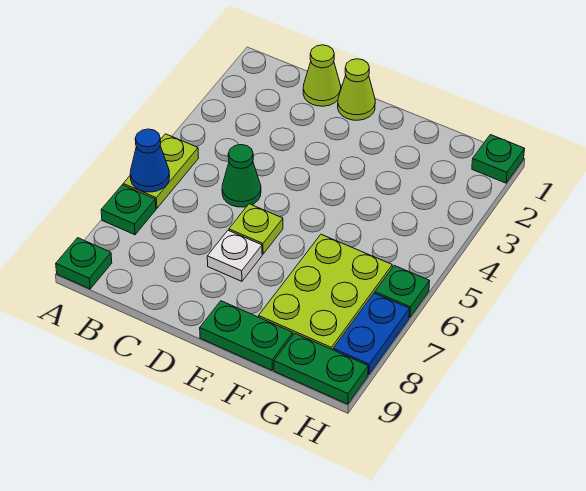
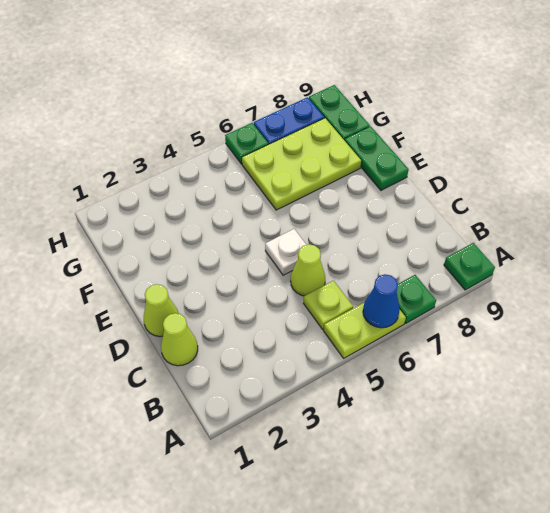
green 1x1 cone [222,145,261,207] -> lime 1x1 cone [291,244,325,296]
lime 1x1 plate [229,204,283,254] -> lime 1x1 plate moved to [304,281,353,330]
white 1x1 plate [207,230,262,281] -> white 1x1 plate moved to [265,229,306,275]
green 1x1 plate [472,135,524,183] -> none

